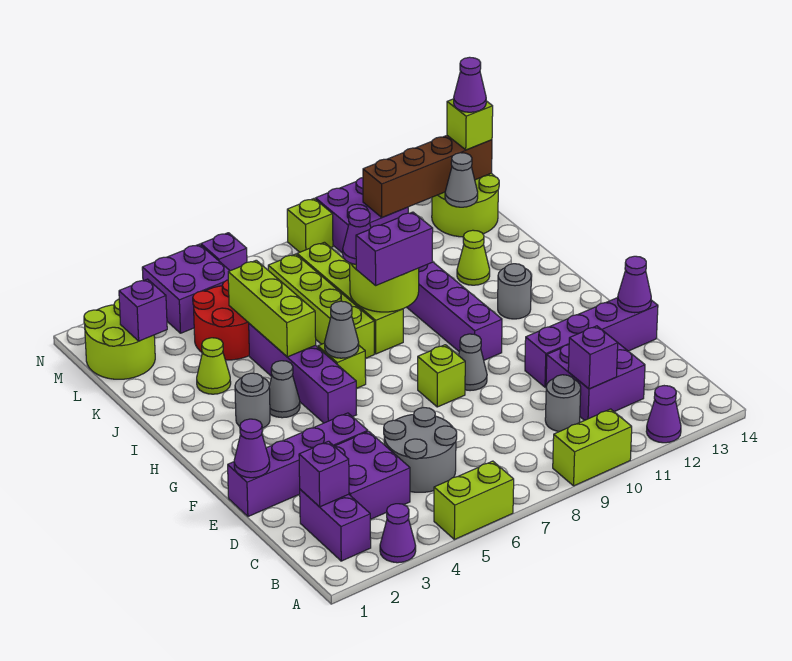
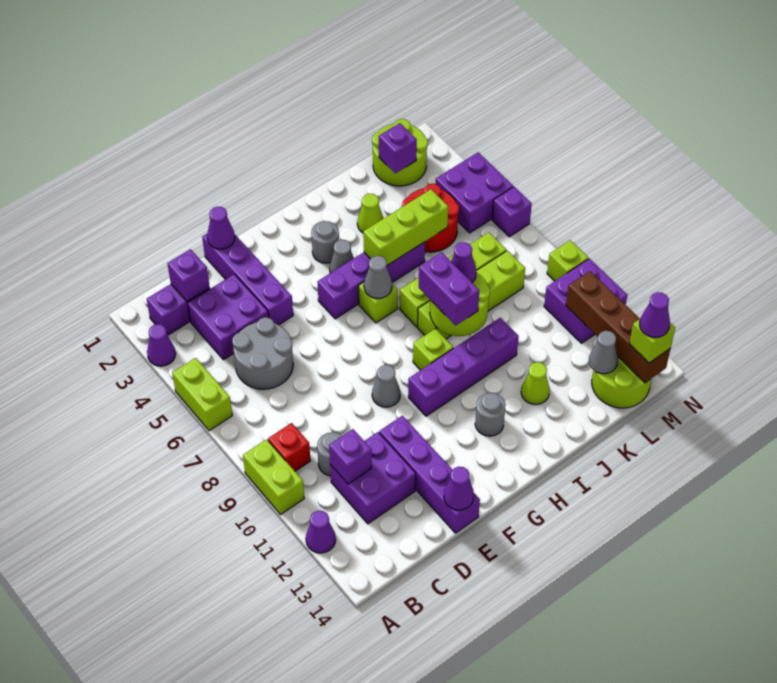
none -> red 1x1 brick [268,423,310,471]
lime 1x1 brick [418,345,465,407] -> lime 1x1 brick moved to [413,328,453,370]

